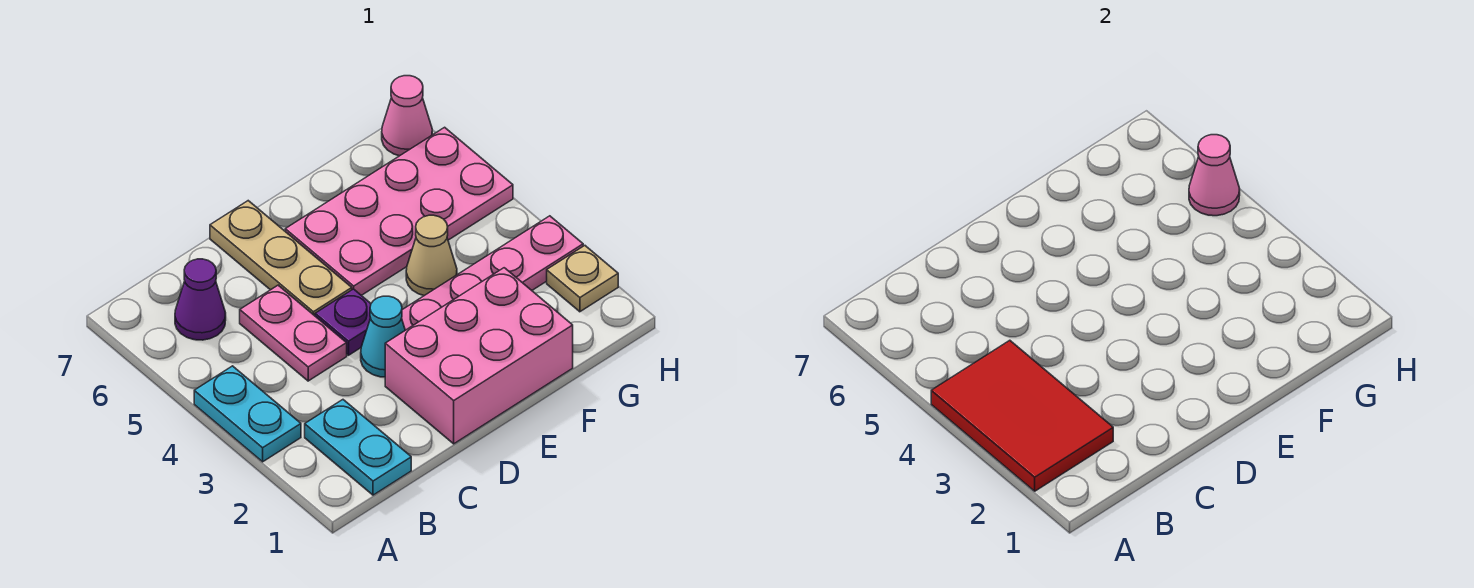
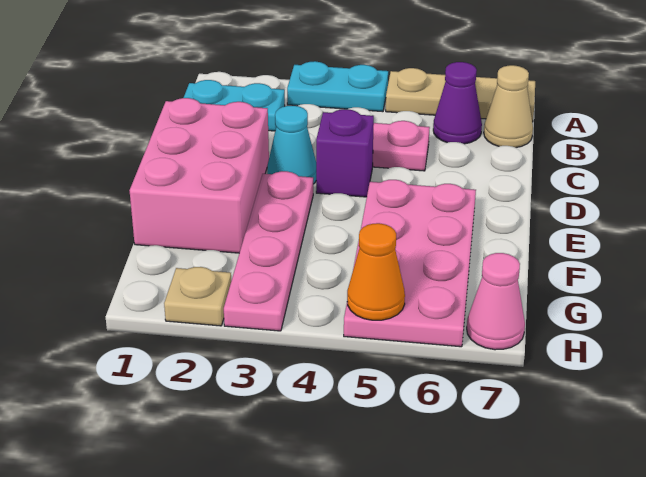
red 2x3 tile [931,340,1113,491] -> none
purple 1x1 plate [315,289,371,355] -> purple 1x1 brick [316,109,374,197]
tan 1x3 plate [210,201,352,316] -> tan 1x3 plate moved to [386,68,535,122]
tan 1x1 cone [406,215,457,296] -> tan 1x1 cone moved to [484,65,533,148]
pink 1x1 cone [1189,135,1240,216] -> orange 1x1 cone [347,223,405,320]

